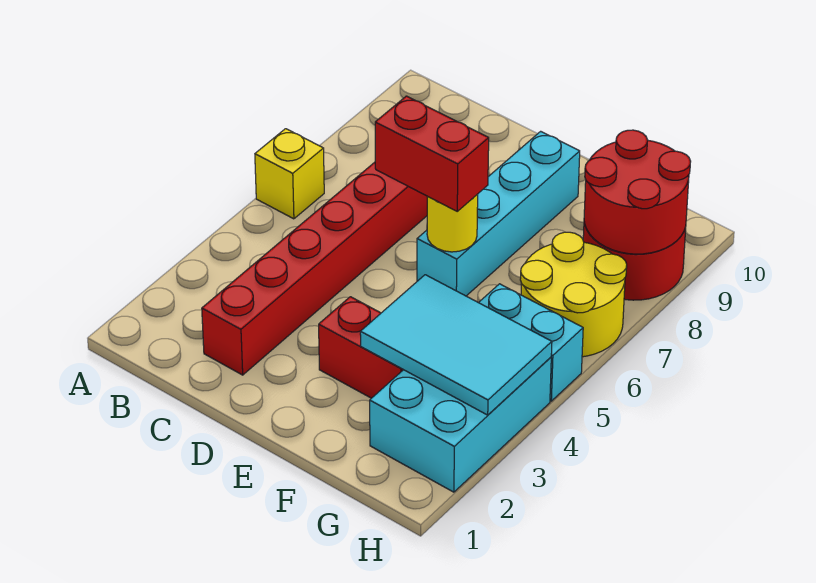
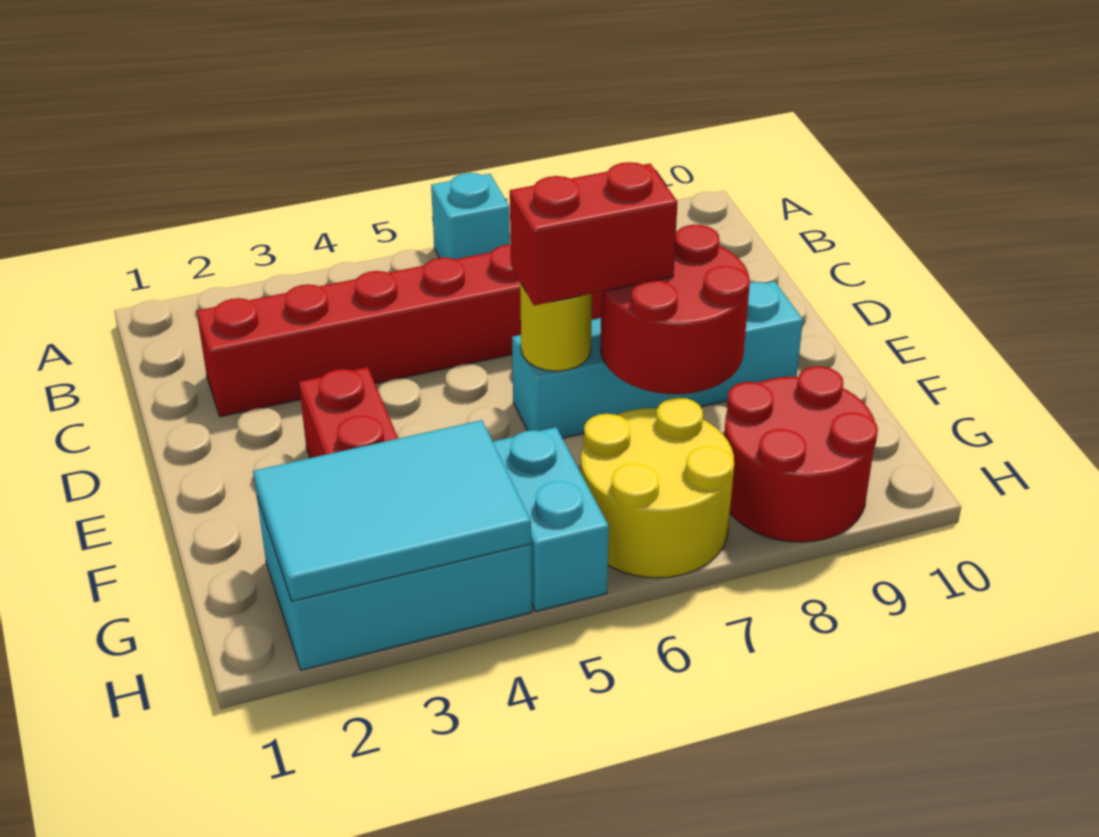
yellow 1x1 brick [255,129,324,219] -> cyan 1x1 brick [431,173,510,259]
red 1x2 brick [375,96,489,211] -> red 1x2 brick turned to [510,162,678,305]
cyan 2x3 tile [360,275,552,415] -> cyan 2x3 tile turned to [253,420,531,601]
red 2x2 round brick [584,130,691,254] -> red 2x2 round brick moved to [600,225,750,394]

